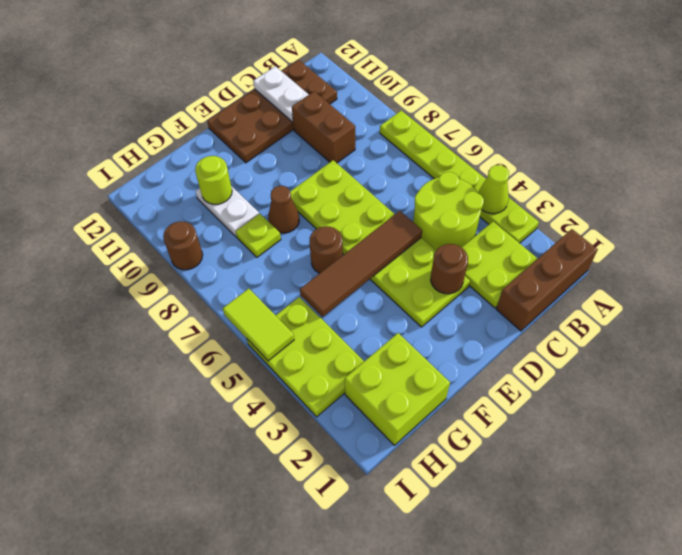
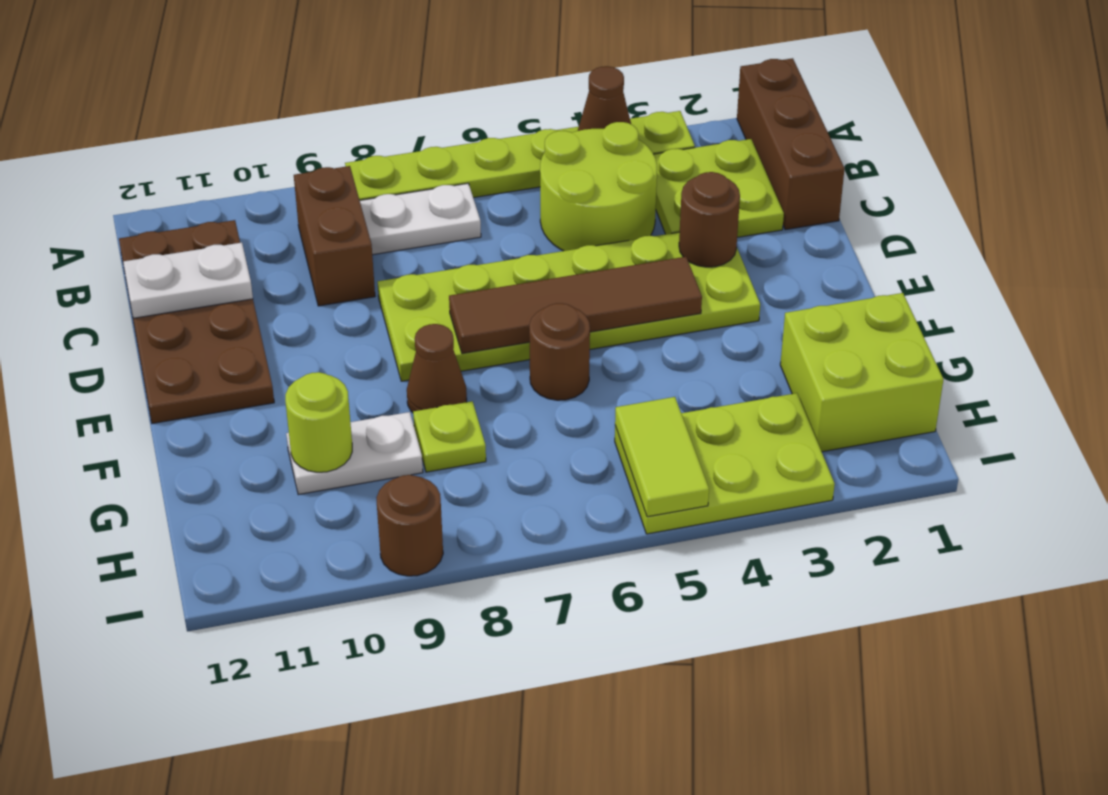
lime 1x1 cone [478,165,509,214] -> brown 1x1 cone [578,66,631,131]
none -> white 1x2 plate [360,183,481,255]
brown 1x2 brick [292,91,355,163] -> brown 1x2 brick turned to [294,166,375,306]
brown 1x4 tile [300,211,422,317] -> brown 1x4 tile turned to [449,257,702,354]
lime 1x2 tile [223,289,294,361] -> lime 1x2 tile turned to [615,397,709,517]

